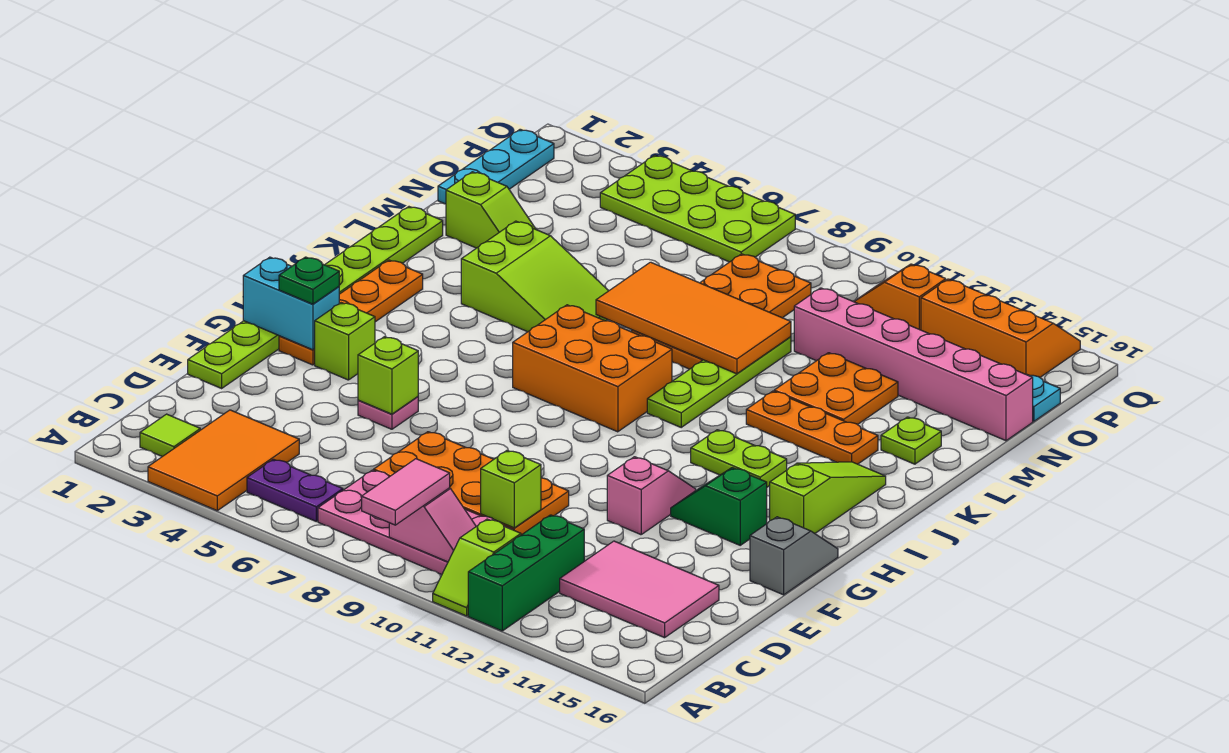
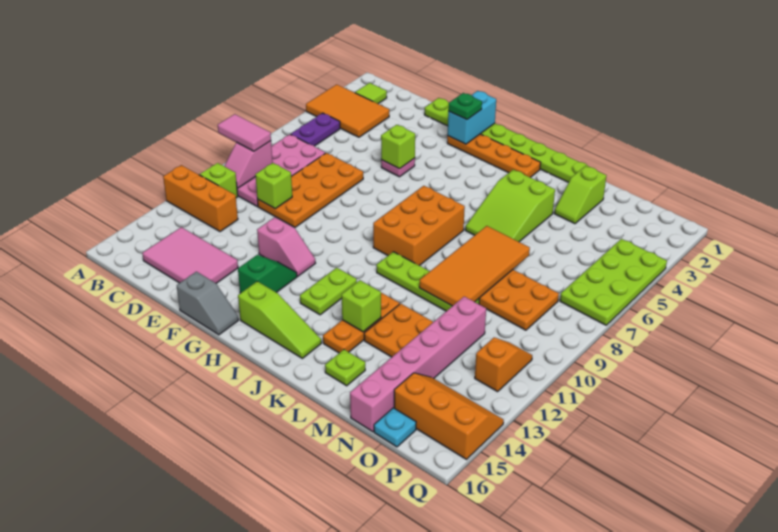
green 1x3 brick [468,515,584,631] -> orange 1x3 brick [163,165,238,232]
pink 2x3 tile [560,541,719,638] -> pink 2x3 tile turned to [142,227,238,283]
lime 1x1 brick [315,303,375,380] -> lime 1x1 brick moved to [342,280,381,332]
cyan 1x3 plate [438,129,554,204] -> none
orange 2x3 slope [921,279,1080,377] -> orange 2x3 slope turned to [394,373,504,459]

